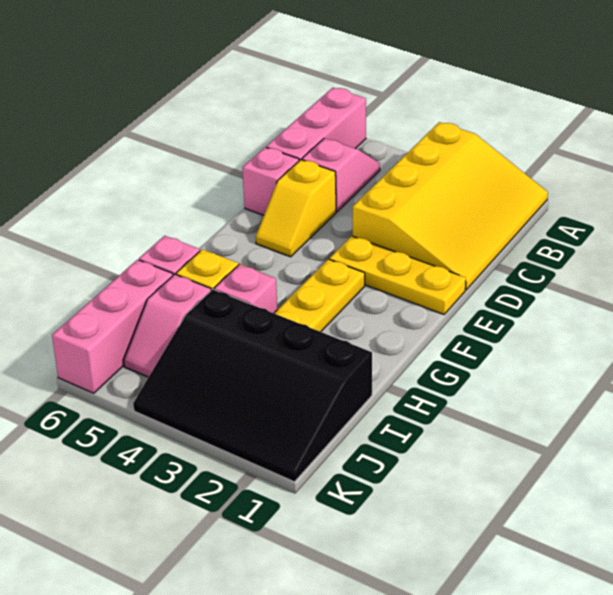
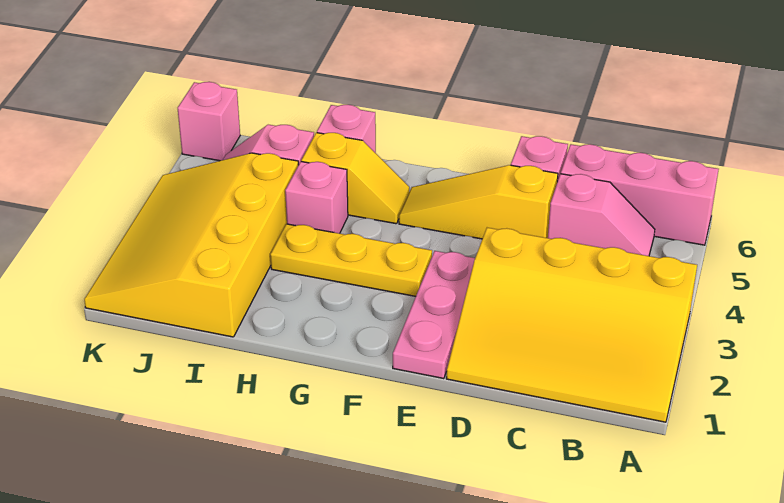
yellow 1x2 slope [256,160,336,257] -> yellow 1x3 slope [399,165,558,239]
yellow 1x3 plate [329,236,466,314] -> pink 1x3 plate [393,251,475,379]
black 3x4 slope [133,289,372,482] -> yellow 3x4 slope [84,153,298,337]
pink 1x3 brick [52,260,173,393] -> pink 1x1 brick [178,82,240,161]

